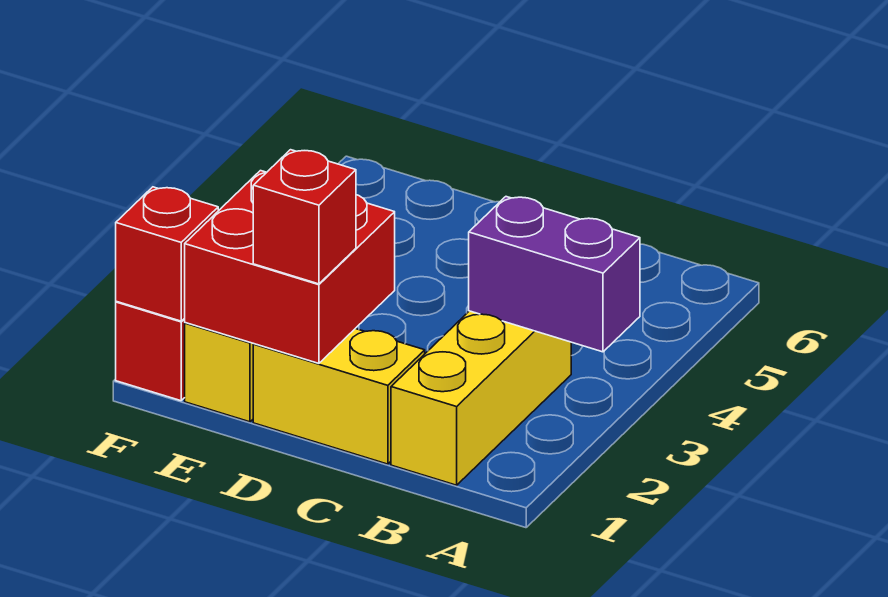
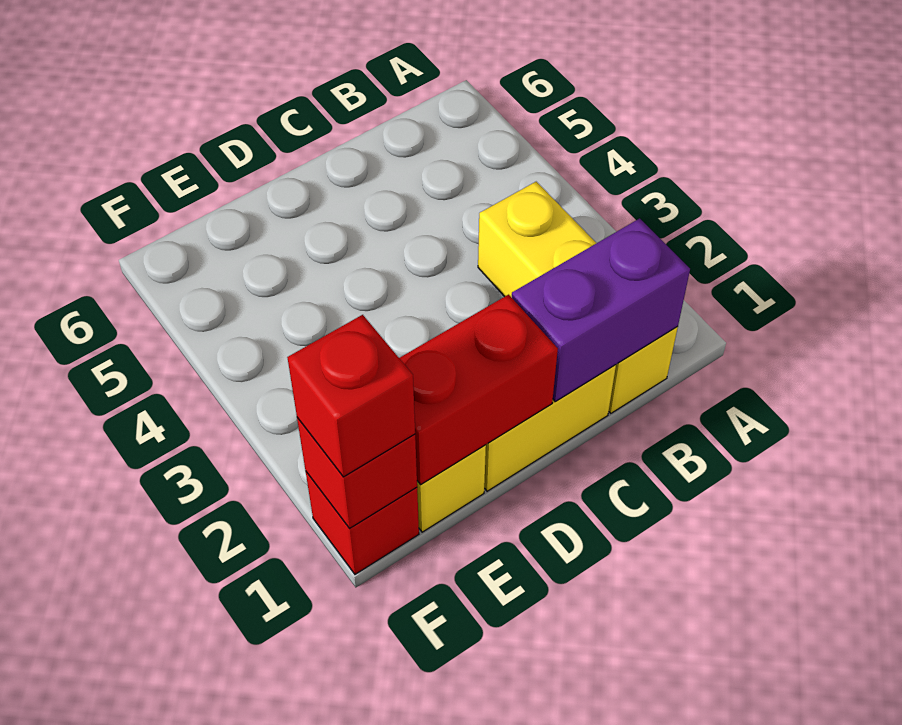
purple 1x2 brick [469,197,640,352] -> purple 1x2 brick moved to [512,218,690,401]
red 2x2 brick [185,171,395,363] -> red 1x2 brick [399,295,558,485]
red 1x1 brick [253,150,356,284] -> red 1x1 brick moved to [287,315,415,477]

